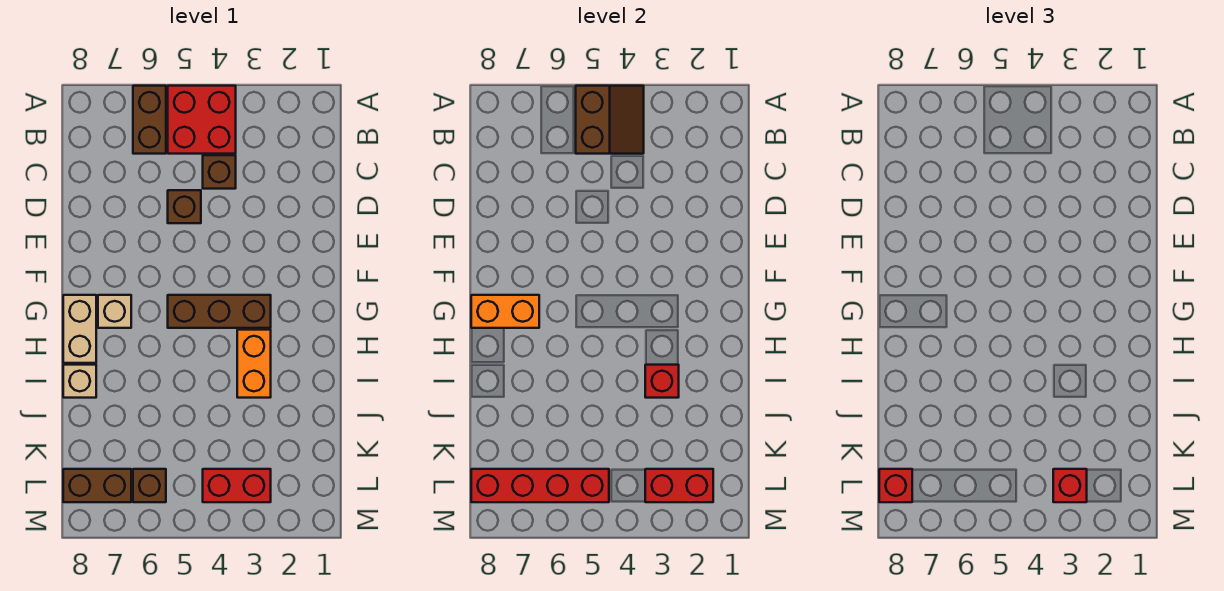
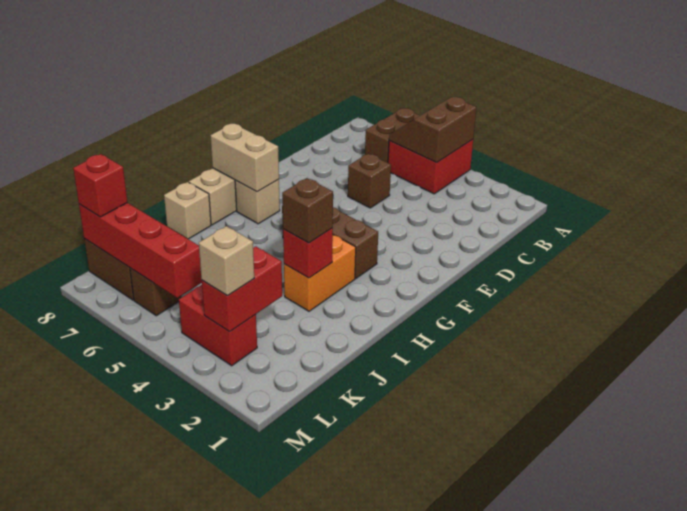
brown 2x2 slope [576,86,644,154] -> brown 2x2 slope turned to [389,97,477,163]
brown 1x1 brick [203,155,236,189] -> brown 1x1 brick moved to [282,178,333,243]
orange 1x2 brick [471,295,539,328] -> tan 1x2 brick [210,124,279,192]
red 1x2 brick [645,469,713,502] -> red 1x2 brick turned to [202,246,282,332]
red 1x1 brick [1053,469,1087,502] -> tan 1x1 brick [199,226,254,296]

